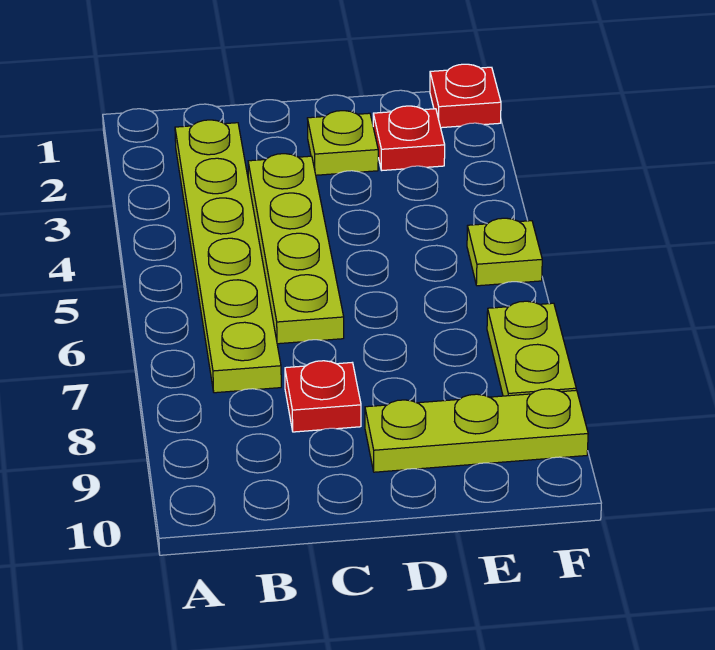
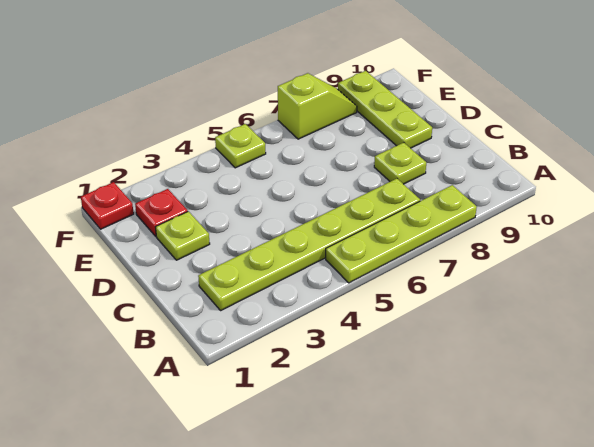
lime 1x4 plate [248,154,344,344] -> lime 1x4 plate moved to [326,185,477,283]
red 1x1 plate [285,361,361,432] -> lime 1x1 plate [374,143,426,184]
lime 1x2 plate [487,301,576,396] -> lime 1x2 slope [278,73,357,139]

